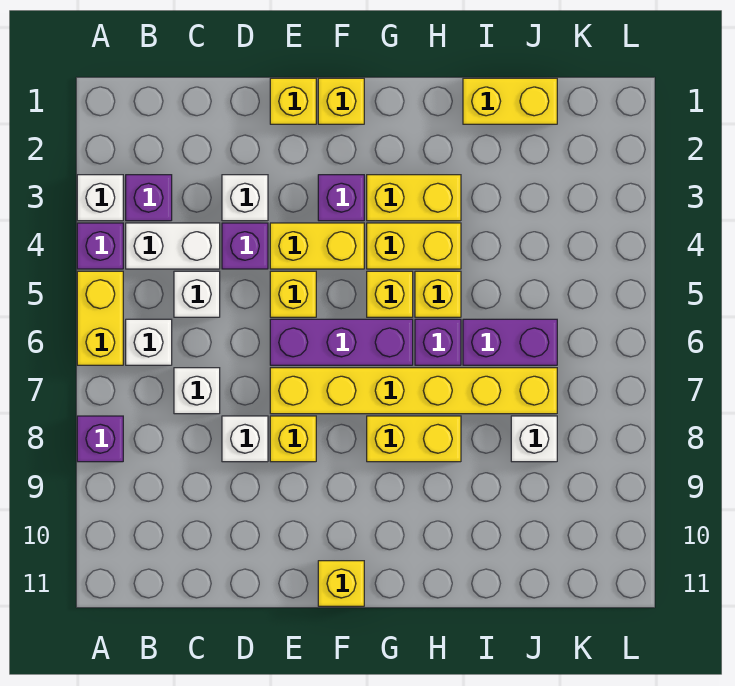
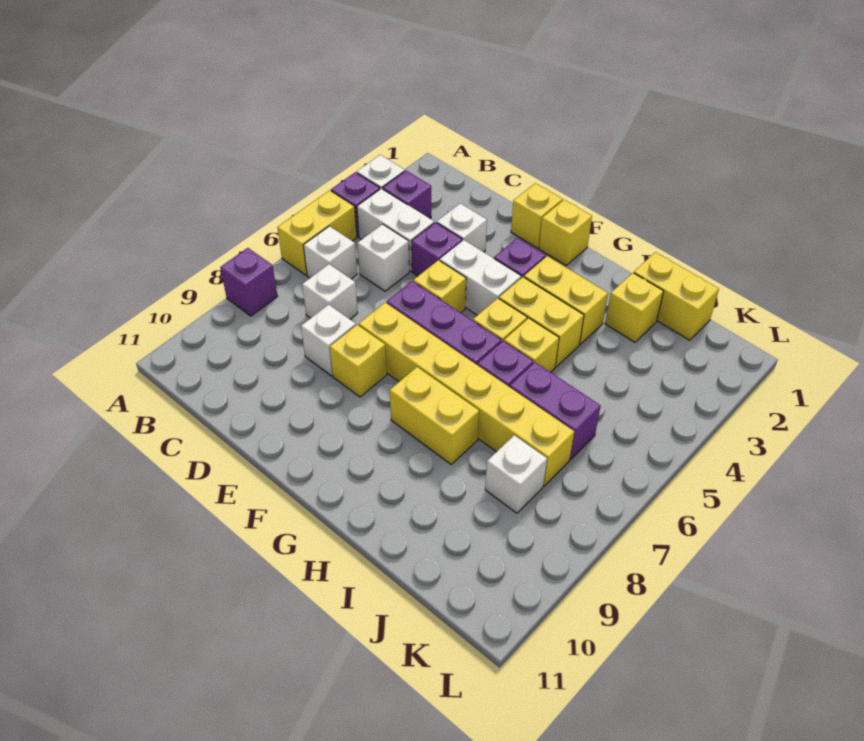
yellow 1x2 brick [270,223,364,269] -> white 1x2 brick [440,240,521,315]
yellow 1x1 brick [318,561,364,606] -> yellow 1x1 brick moved to [605,273,664,342]

